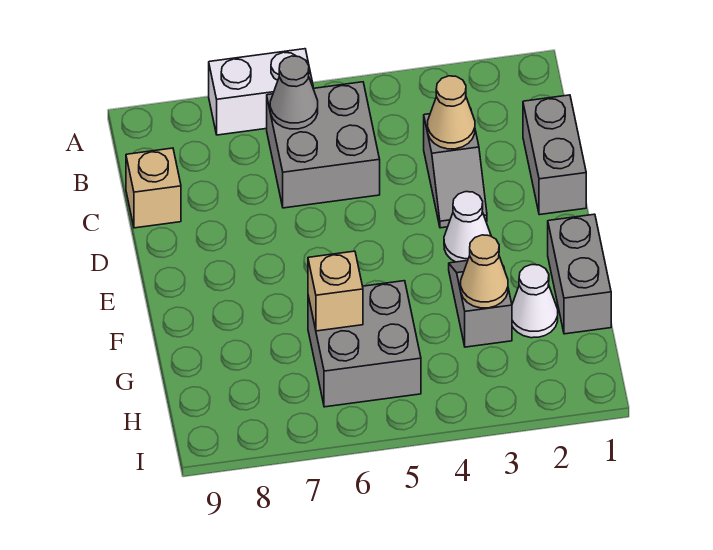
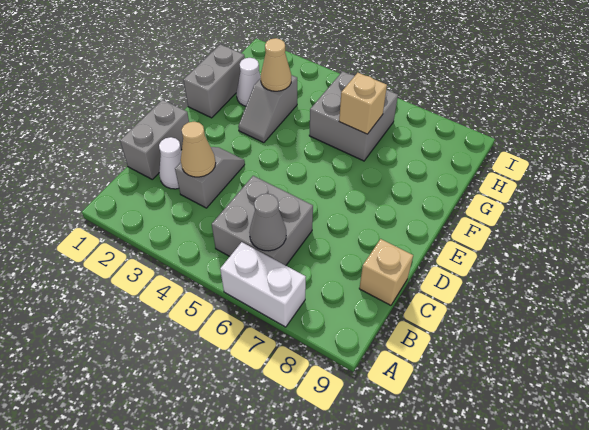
white 1x1 cone [444,192,491,262] -> white 1x1 cone moved to [159,137,182,189]

